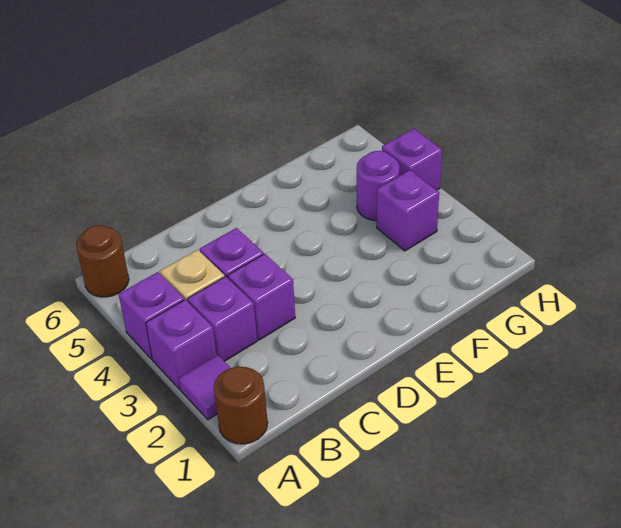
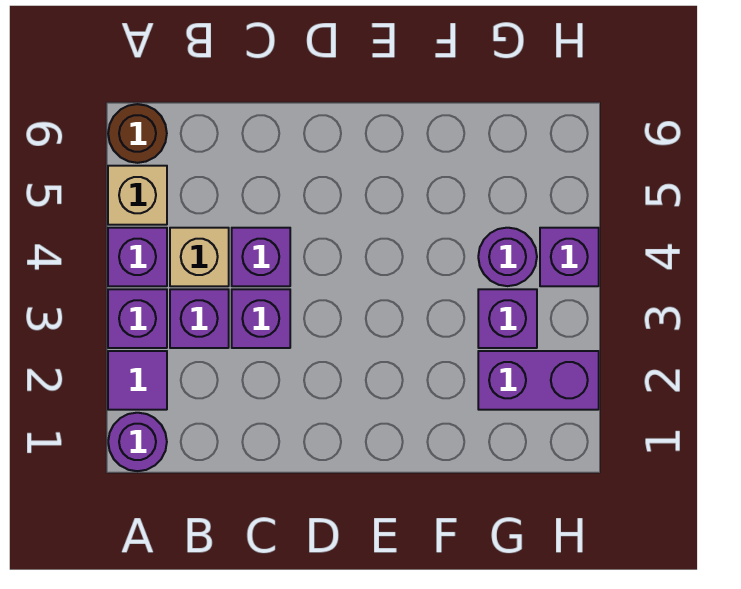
brown 1x1 round brick [214,367,268,444] -> purple 1x1 round brick [108,413,167,471]
none -> tan 1x1 brick [108,166,167,225]
none -> purple 1x2 brick [478,351,599,410]

